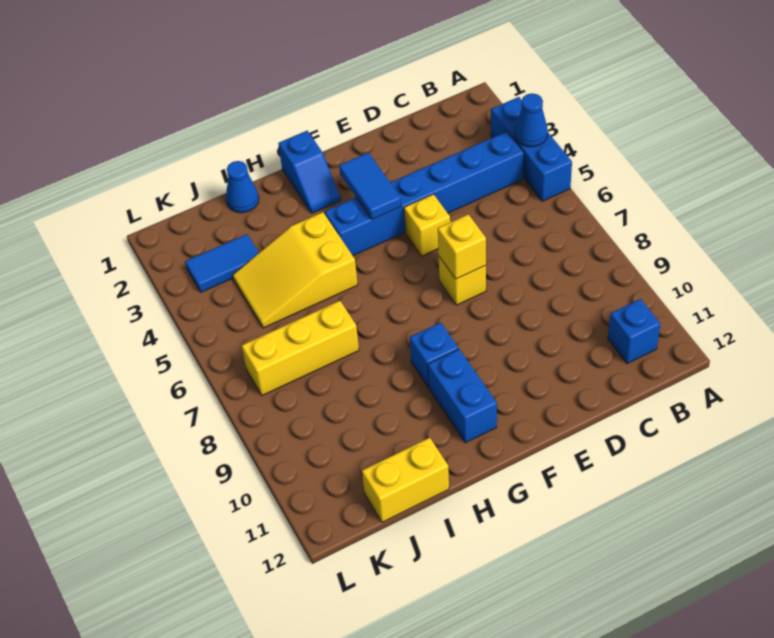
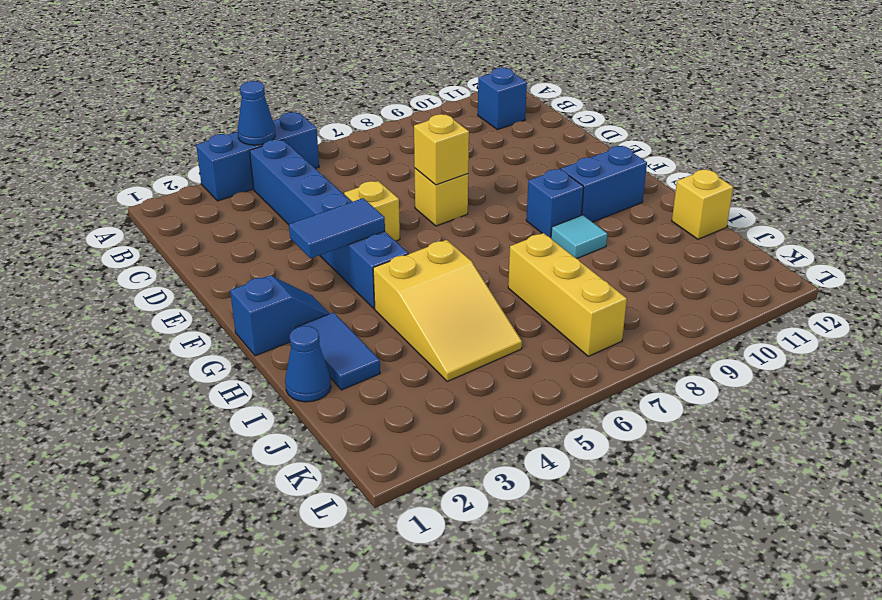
none -> cyan 1x1 tile [551,215,607,258]
yellow 1x2 brick [362,438,449,522] -> yellow 1x1 brick [672,169,733,239]
blue 1x2 tile [185,234,259,292] -> blue 1x2 tile moved to [296,312,380,390]

